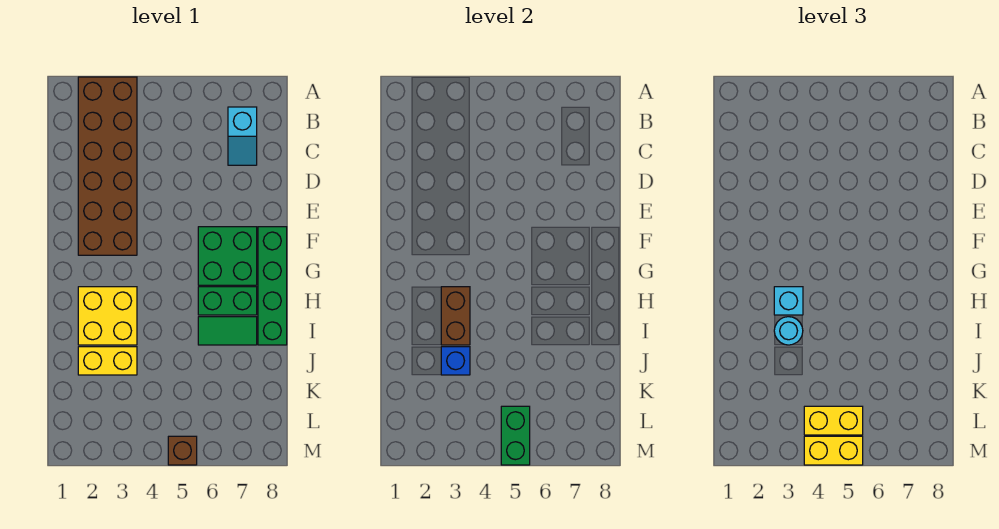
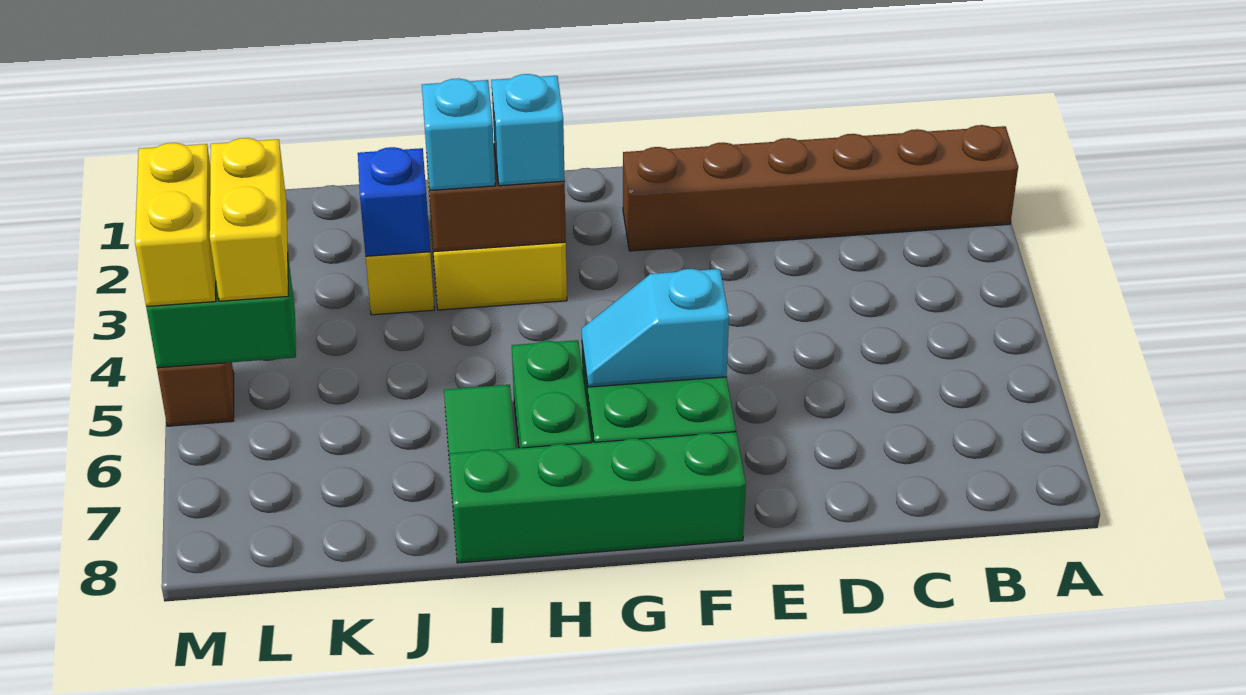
brown 2x6 brick [78,77,137,255] -> brown 1x6 brick [623,125,1018,251]
cyan 1x2 slope [228,107,257,165] -> cyan 1x2 slope moved to [582,269,729,387]
cyan 1x1 round brick [774,317,803,345] -> cyan 1x1 brick [422,78,495,190]

